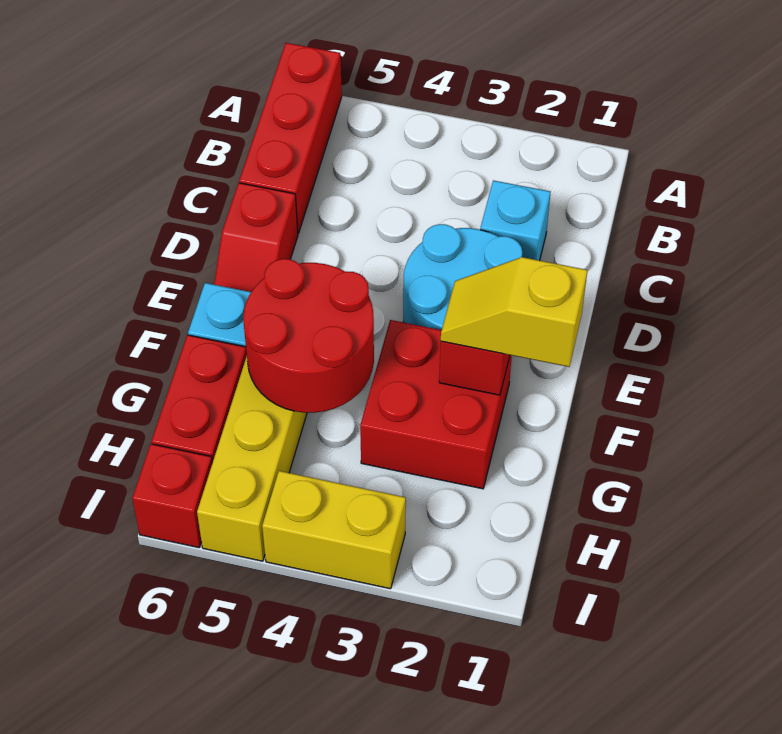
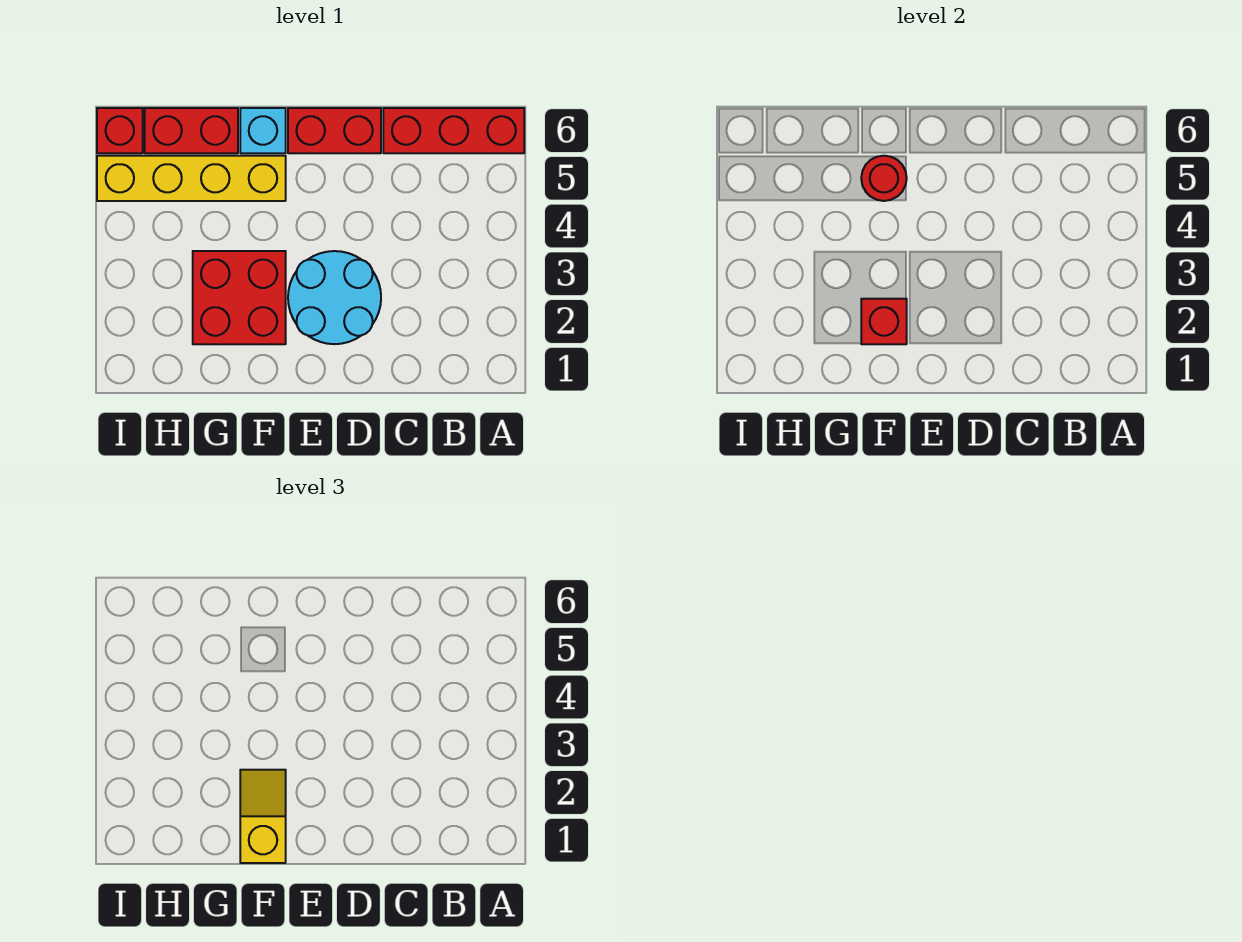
cyan 1x1 brick [480,180,550,261] -> none
red 1x2 slope [214,183,298,292] -> red 1x2 brick [288,108,381,153]
red 2x2 round brick [243,259,374,413] -> red 1x1 round brick [861,156,907,201]
yellow 1x2 brick [262,471,406,589] -> none

